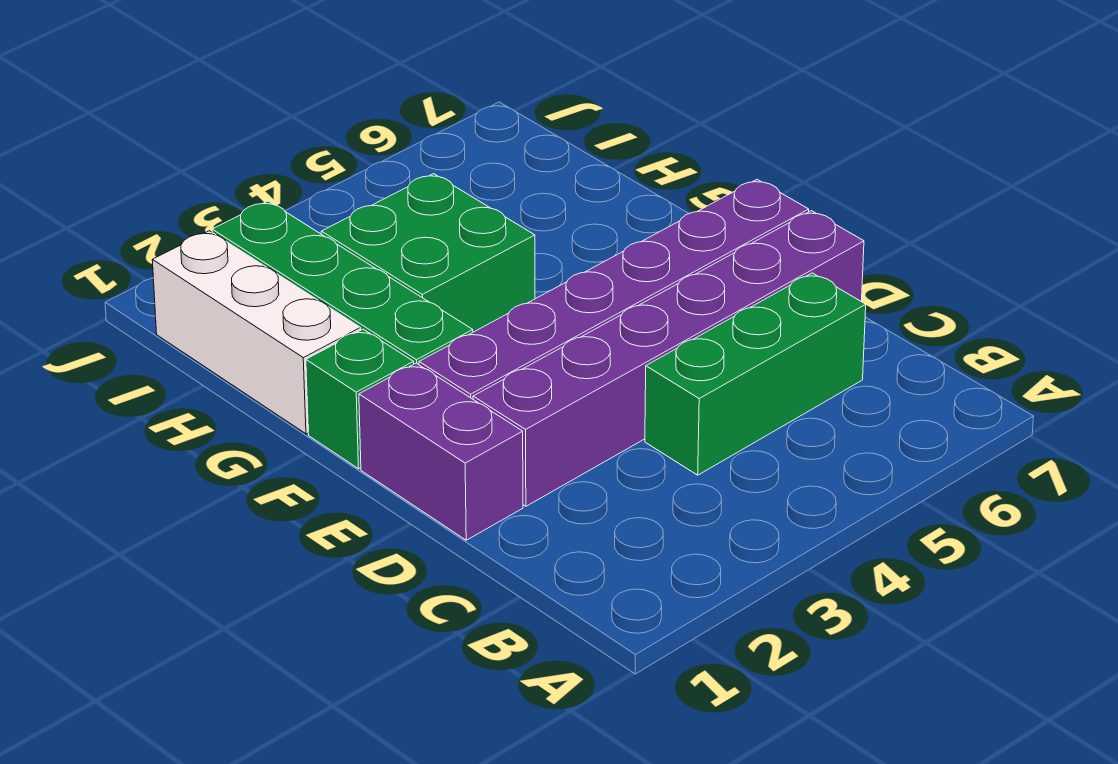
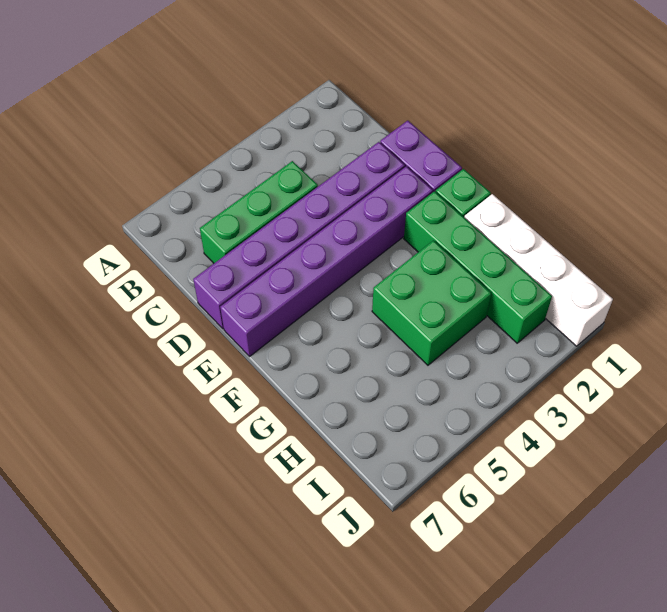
white 1x3 brick [152,231,361,434] -> white 1x4 brick [464,194,613,346]

